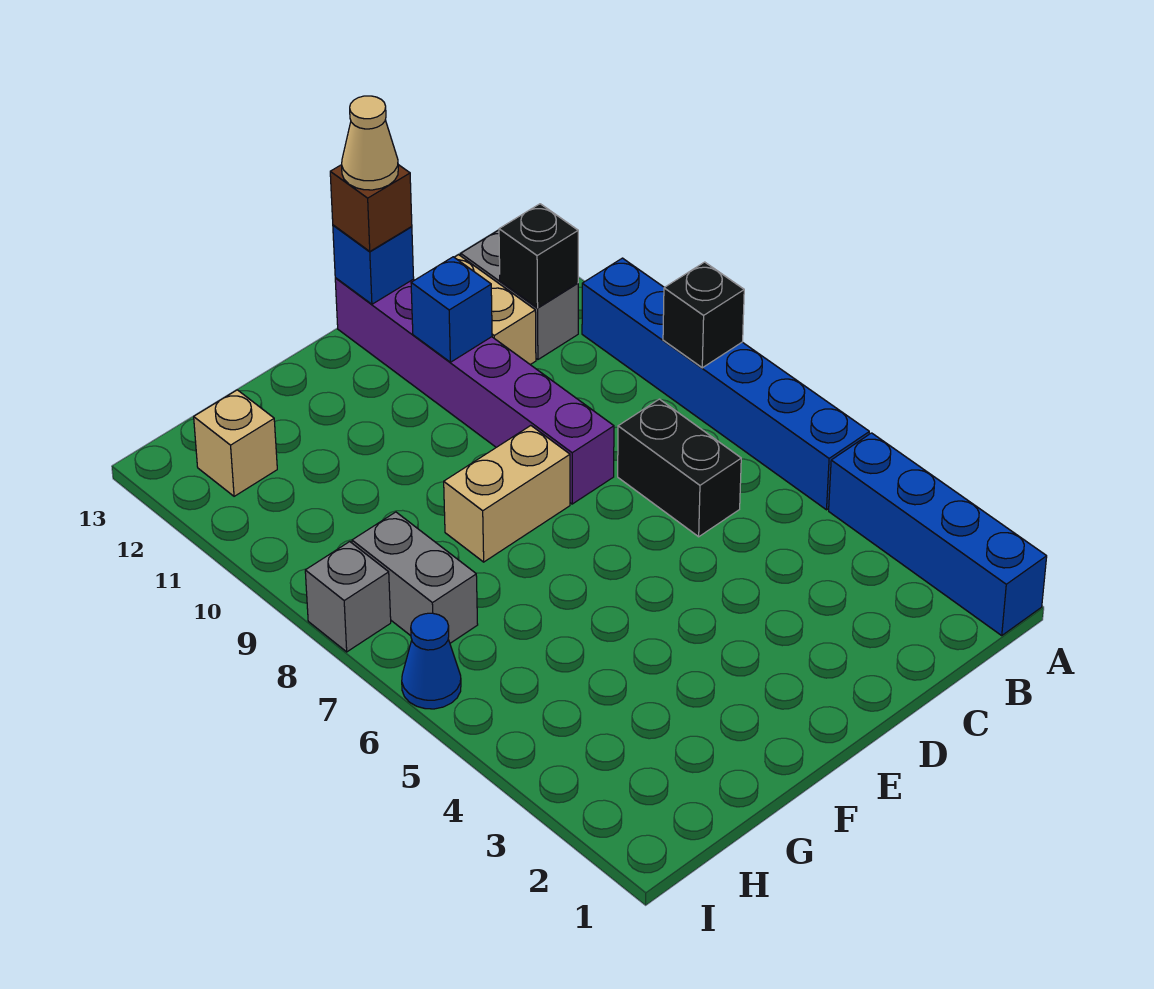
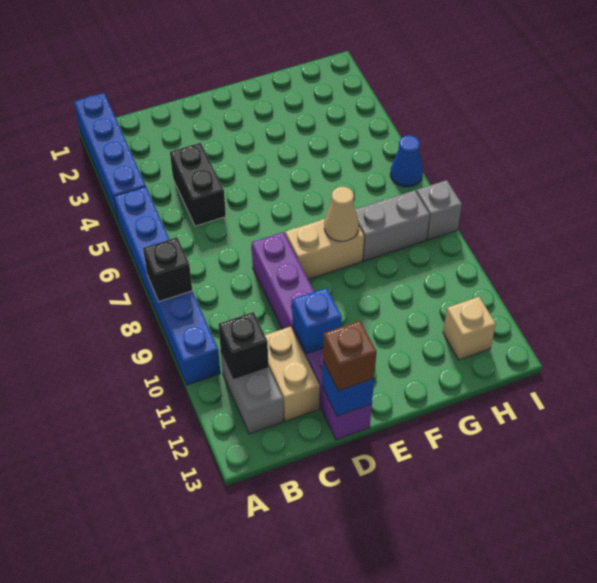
black 1x2 brick [618,399,741,537] -> black 1x2 brick moved to [170,143,226,226]
tan 1x1 cone [342,96,398,190] -> tan 1x1 cone moved to [324,187,359,241]
grey 1x2 brick [352,512,478,643] -> grey 1x2 brick turned to [355,190,430,261]

